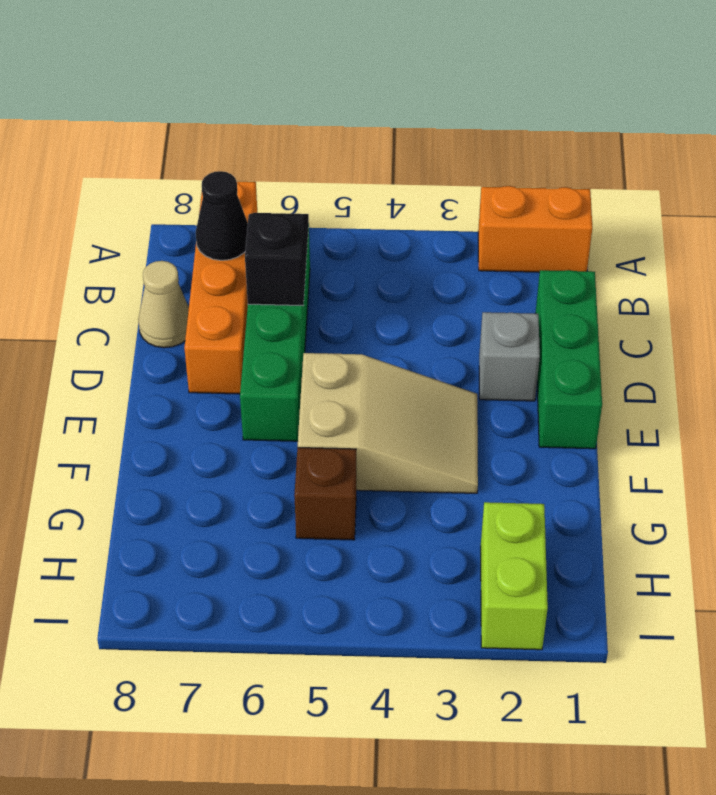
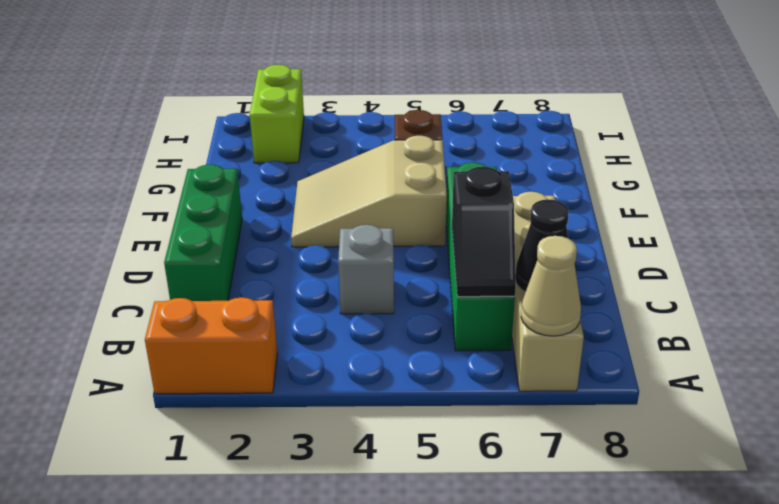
orange 1x4 brick [184,181,257,394] -> tan 1x4 brick [512,192,584,391]
tan 1x1 cone [138,261,189,348] -> tan 1x1 cone moved to [521,236,581,336]
grey 1x1 brick [479,312,540,401] -> grey 1x1 brick moved to [338,225,394,314]

